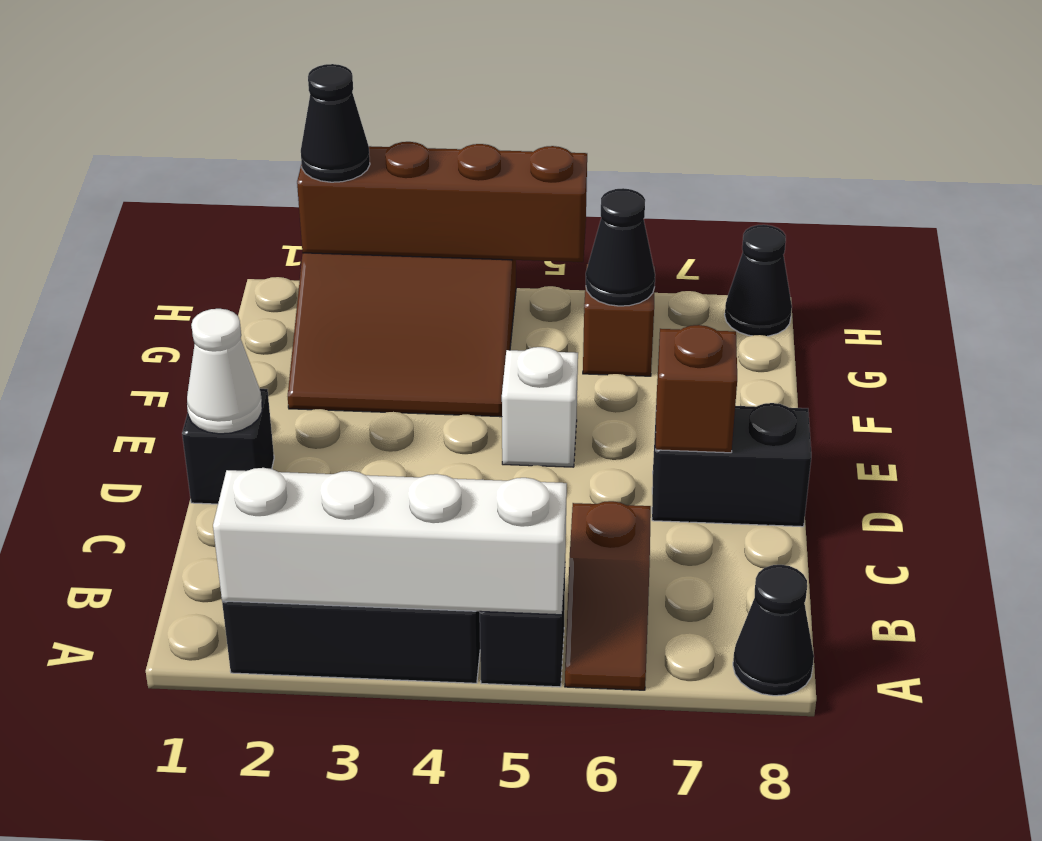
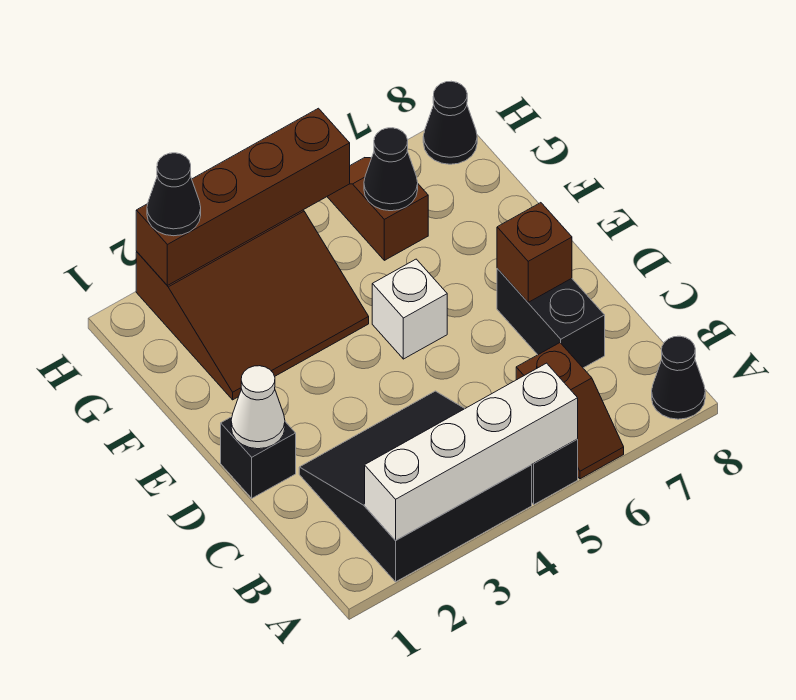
black 1x2 brick [652,403,811,527] -> black 1x2 brick turned to [497,269,605,368]

